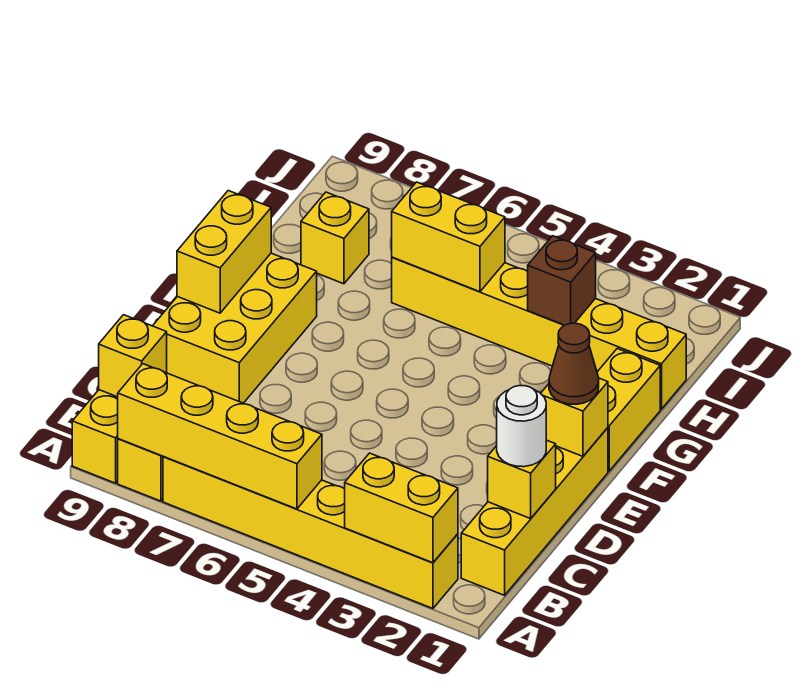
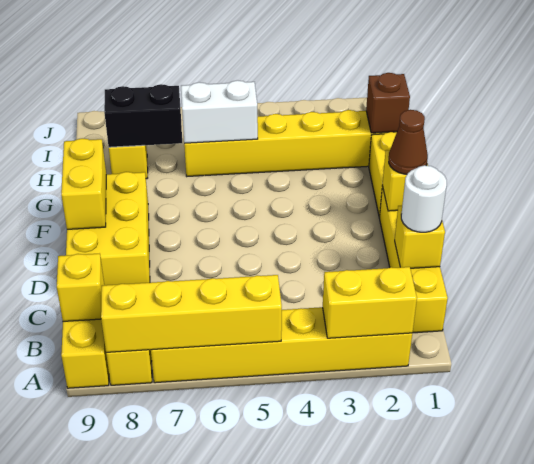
brown 1x1 brick [528,236,596,325] -> brown 1x1 brick moved to [366,73,410,133]
yellow 1x2 brick [392,182,505,292] -> white 1x2 brick [181,80,258,143]
none -> black 1x2 brick [104,84,182,147]

